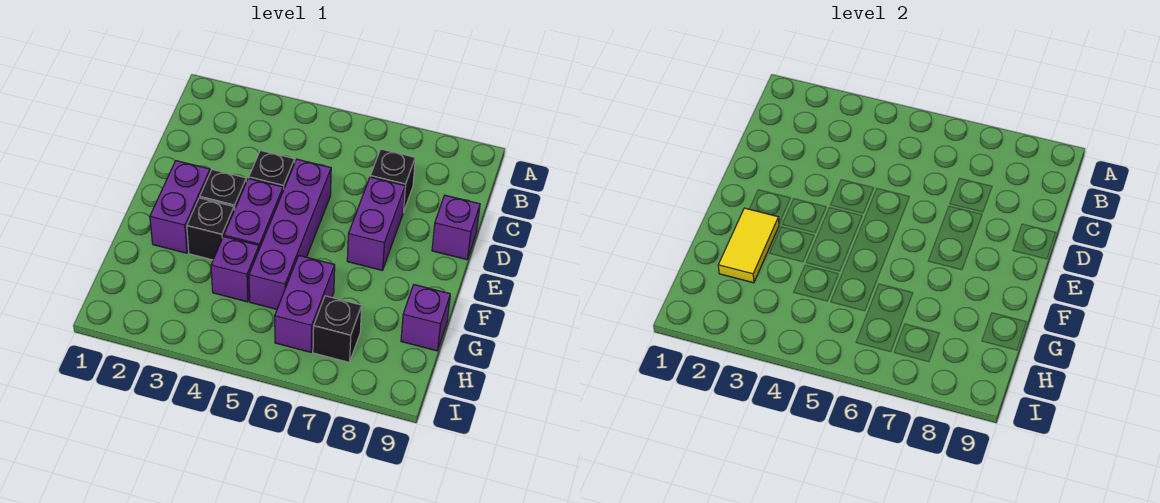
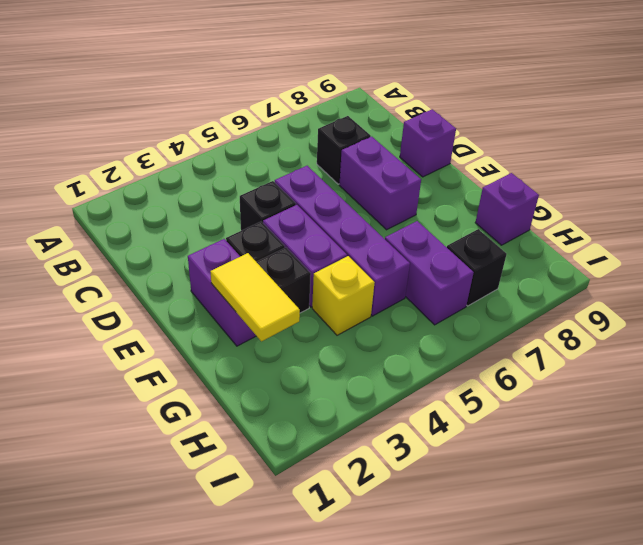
purple 1x1 brick [211,237,259,302] -> yellow 1x1 brick [312,256,375,335]

